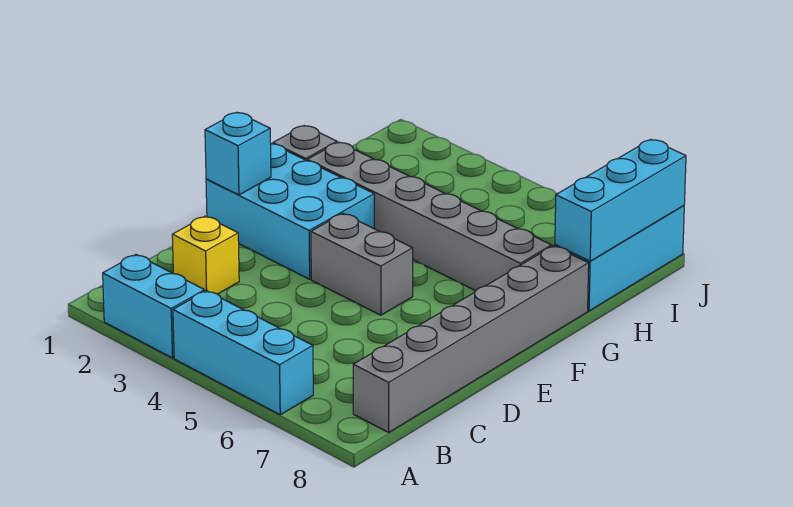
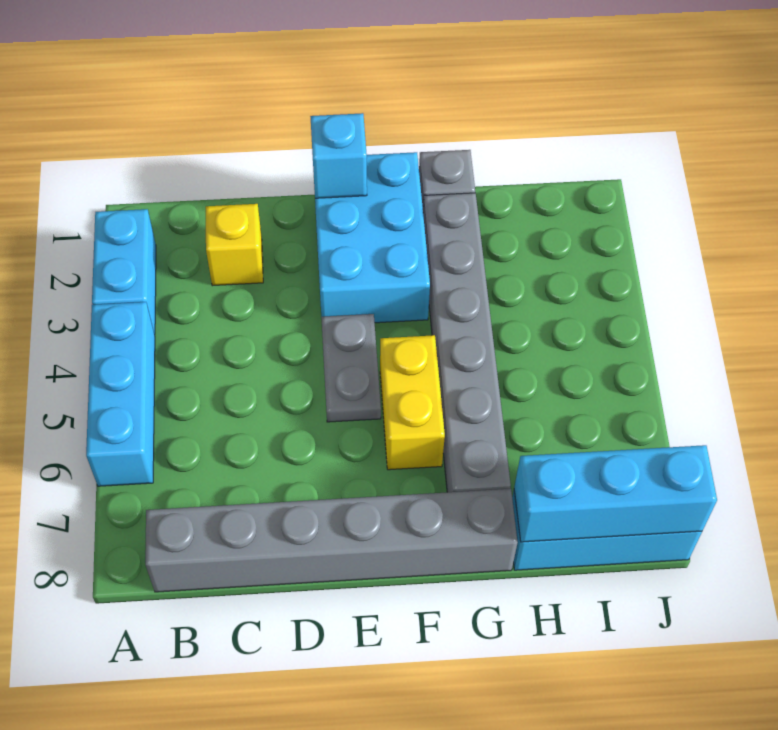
grey 1x2 brick [311,213,413,315] -> grey 1x2 plate [321,314,381,422]
none -> yellow 1x2 brick [380,335,445,470]

